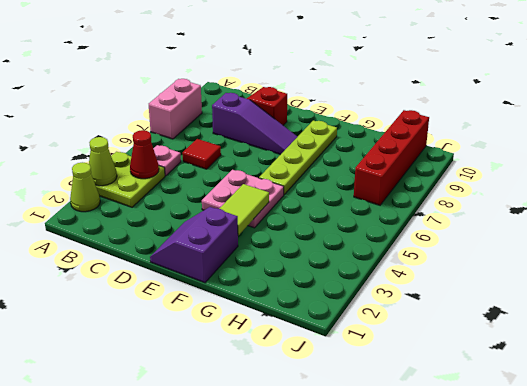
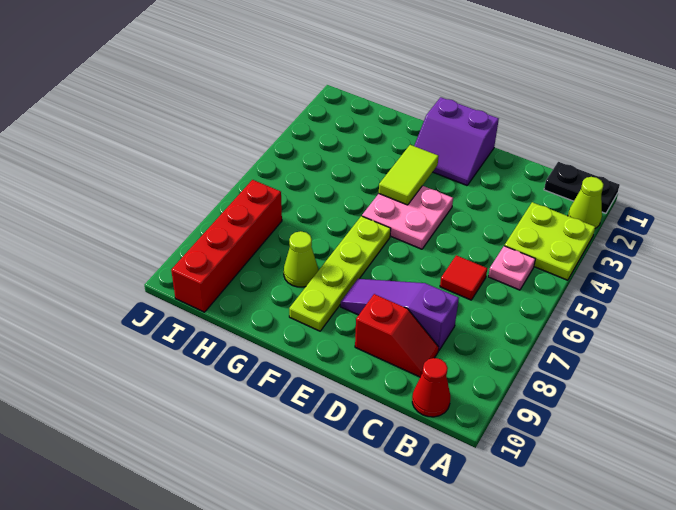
none -> black 1x2 plate [544,162,620,213]
lime 1x1 cone [89,137,117,186] -> lime 1x1 cone moved to [284,231,318,287]
pink 1x2 brick [149,79,202,139] -> none
red 1x1 cone [130,130,159,179] -> red 1x1 cone moved to [412,358,450,417]
purple 2x2 slope [150,207,238,283] -> purple 2x2 slope turned to [414,97,499,185]

